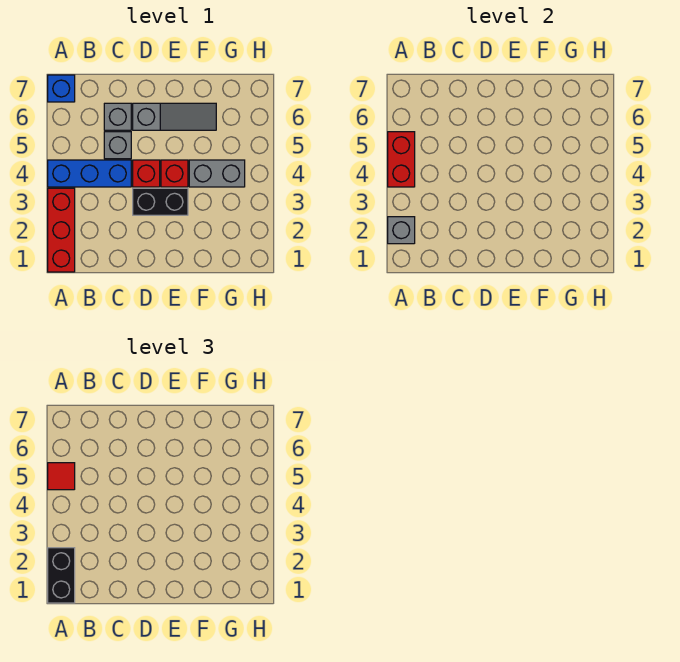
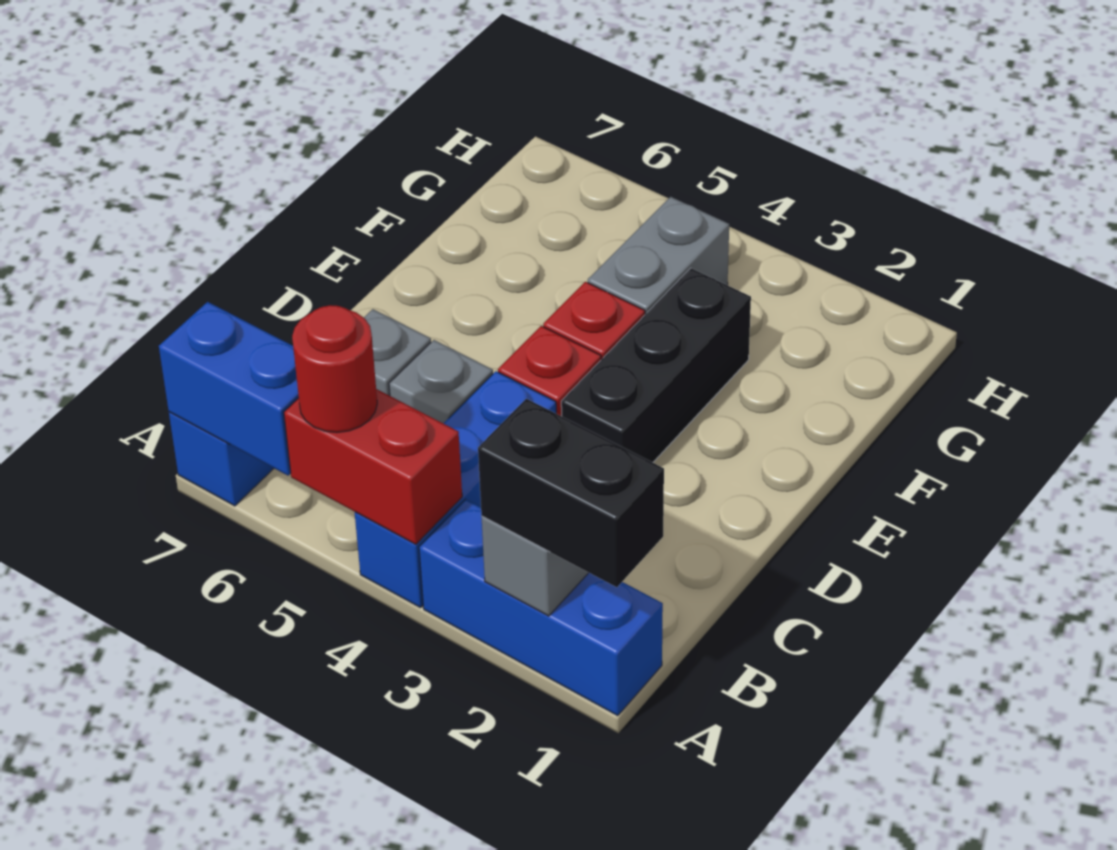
red 1x3 brick [48,188,75,272] -> blue 1x3 brick [419,499,663,716]
red 1x1 tile [48,463,75,490] -> red 1x1 round brick [292,305,377,433]
none -> blue 1x2 brick [159,302,299,476]
black 1x2 brick [133,188,188,215] -> black 1x3 brick [561,268,751,462]
grey 1x3 slope [133,103,216,130] -> none

